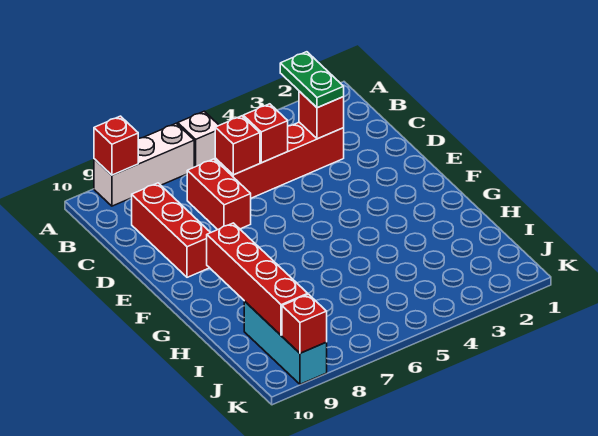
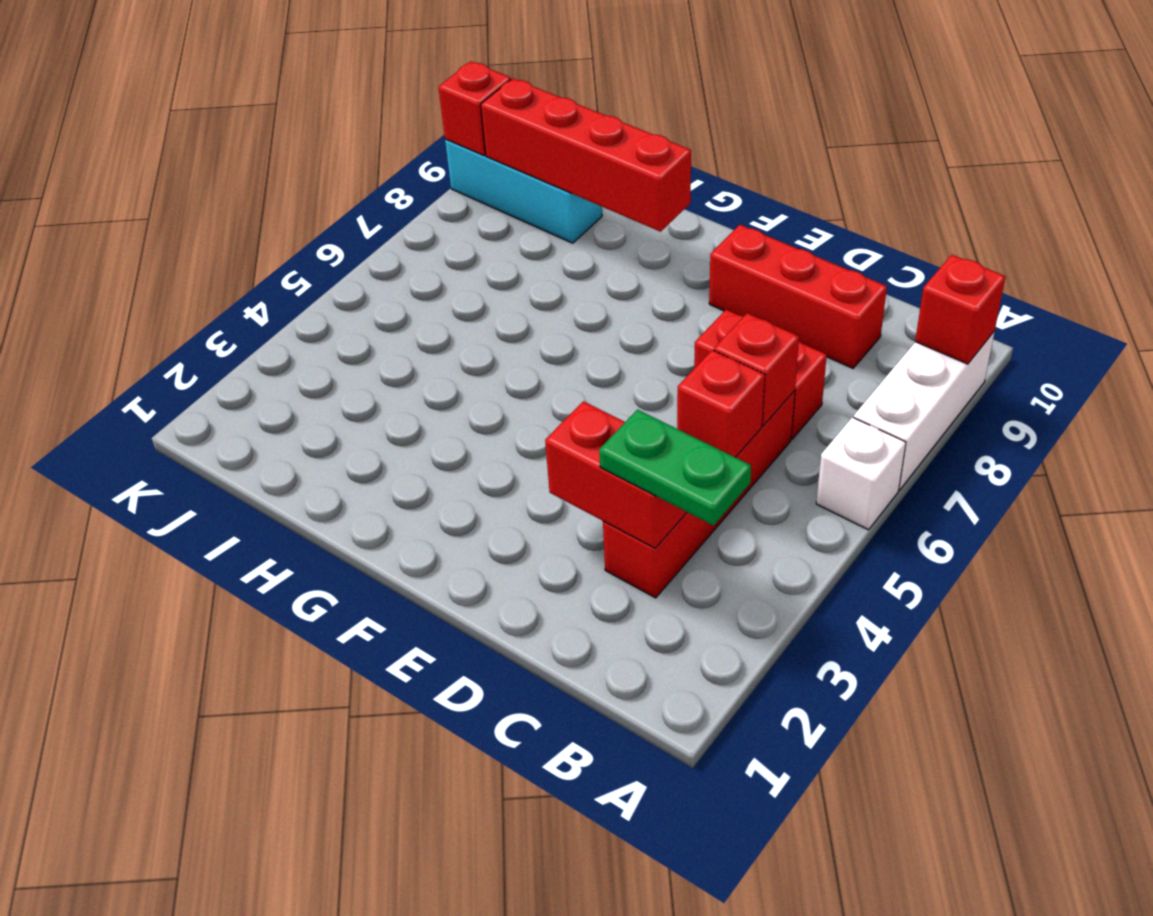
red 1x1 brick [299,91,344,139] -> red 1x2 brick [545,401,687,548]

